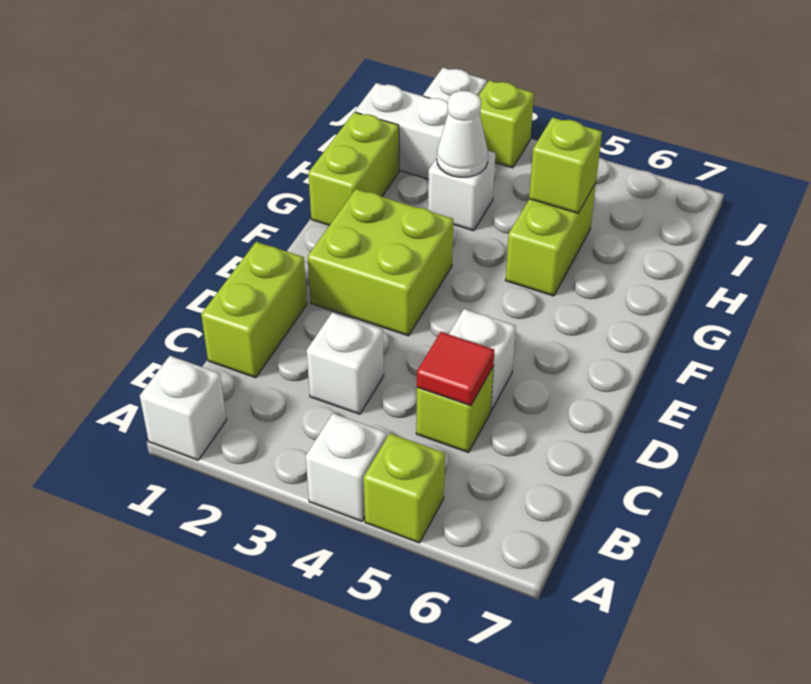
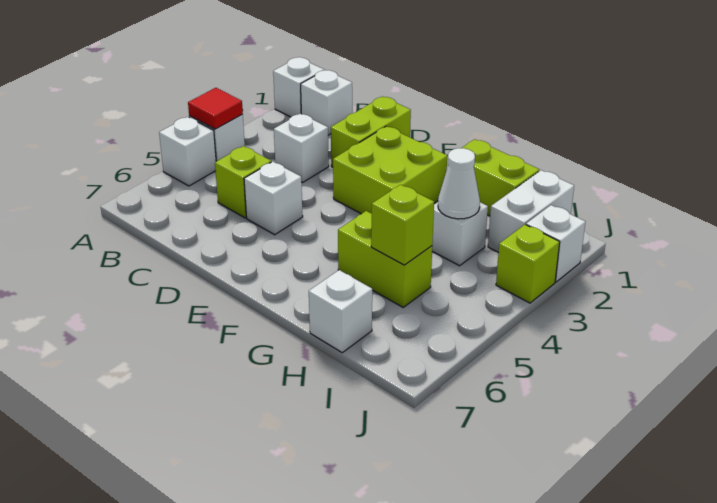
lime 1x1 brick [364,434,445,543] -> white 1x1 brick [159,117,216,186]
none -> white 1x1 brick [301,70,352,135]
lime 1x2 brick [201,242,307,378] -> lime 1x2 brick turned to [331,97,411,167]
red 1x1 tile [417,332,494,406] -> red 1x1 tile moved to [188,88,243,129]
none -> white 1x1 brick [309,270,372,353]

